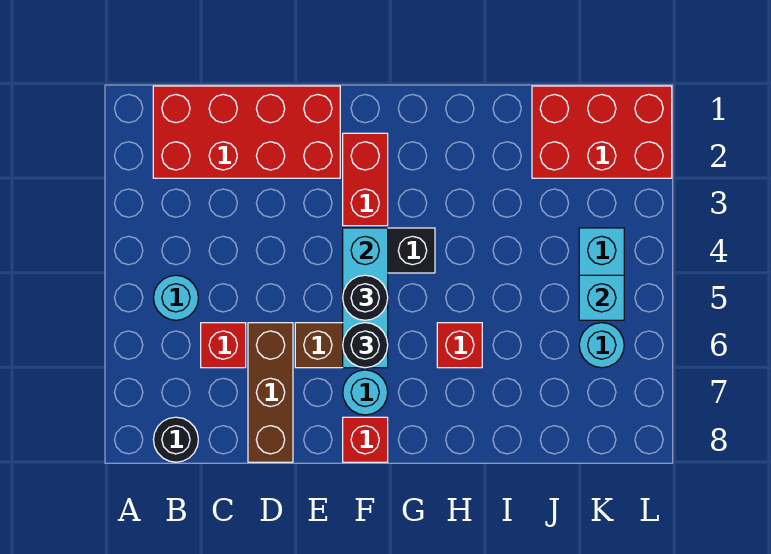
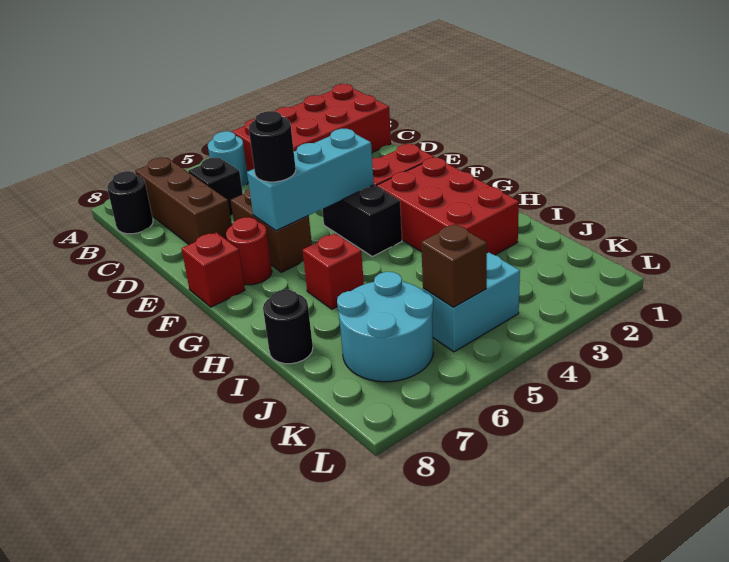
red 2x4 brick [153,86,340,178] -> red 2x4 brick turned to [232,84,391,172]
red 1x1 brick [201,323,246,368] -> black 1x1 brick [188,158,243,216]
brown 1x3 brick [248,323,293,462] -> brown 1x3 brick turned to [135,158,232,244]
black 1x1 round brick [343,275,388,320] -> black 1x1 round brick moved to [263,290,313,364]
cyan 1x1 round brick [343,370,388,415] -> red 1x1 round brick [226,217,272,285]
red 2x3 brick [532,86,672,178] -> red 2x3 brick moved to [377,158,519,255]
cyan 1x1 brick [579,275,624,320] -> brown 1x1 brick [421,224,487,307]
cyan 1x1 round brick [579,323,624,368] -> cyan 2x2 round brick [337,272,433,382]

